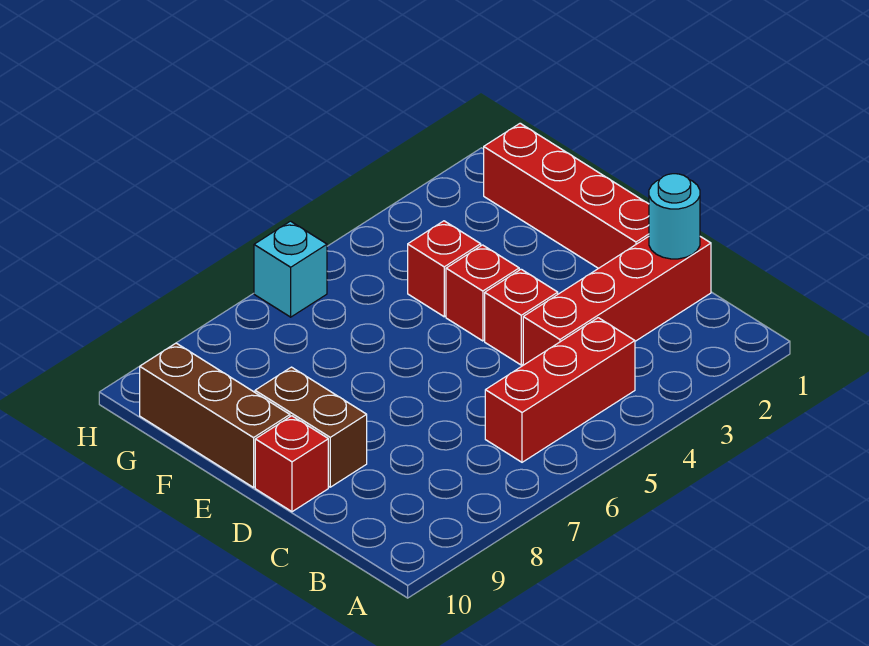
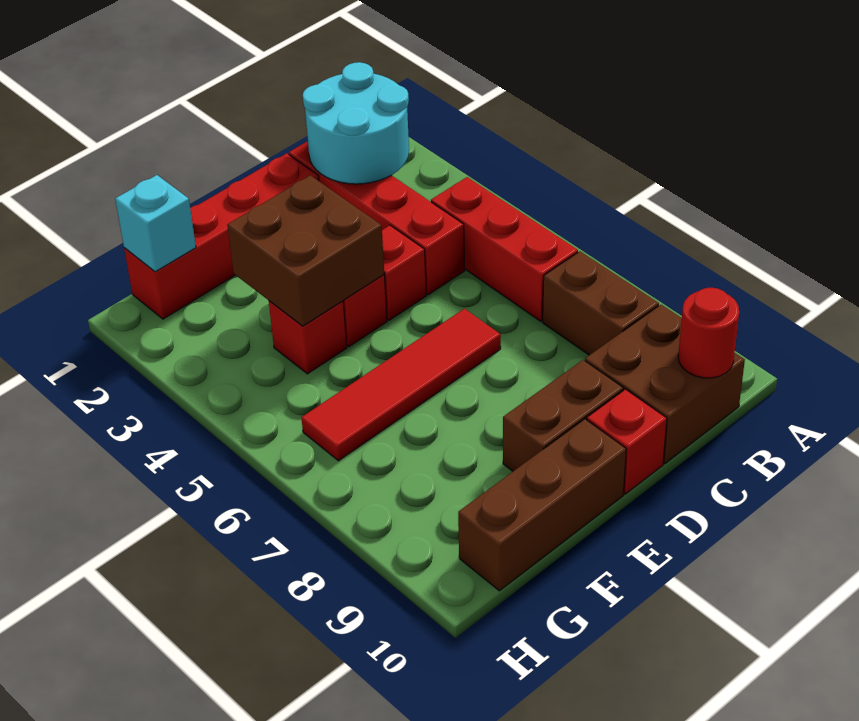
none -> brown 1x2 brick [543,251,659,355]
none -> brown 2x2 brick [585,305,745,463]
none -> red 1x1 round brick [678,288,739,378]
cyan 1x1 round brick [649,174,700,259] -> cyan 2x2 round brick [303,62,409,184]
none -> red 1x4 tile [301,309,501,461]
none -> brown 2x2 brick [227,175,384,326]
cyan 1x1 brick [254,221,327,317] -> cyan 1x1 brick moved to [115,175,196,272]

